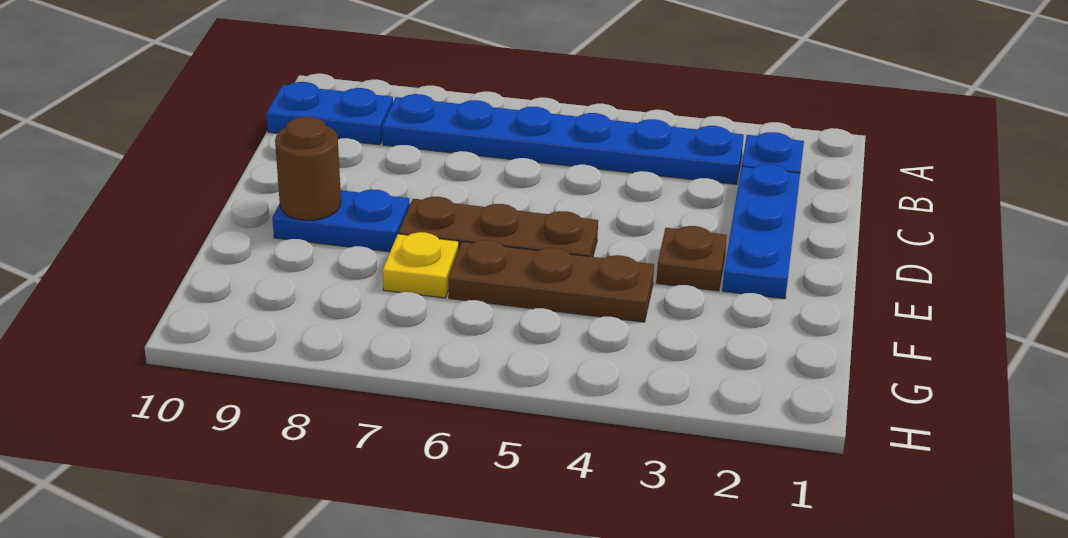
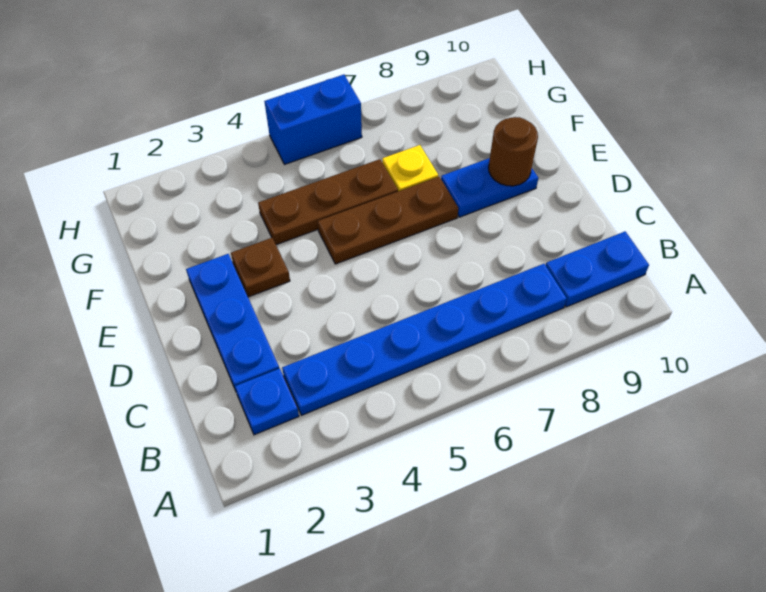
none -> blue 1x2 brick [264,75,362,164]

